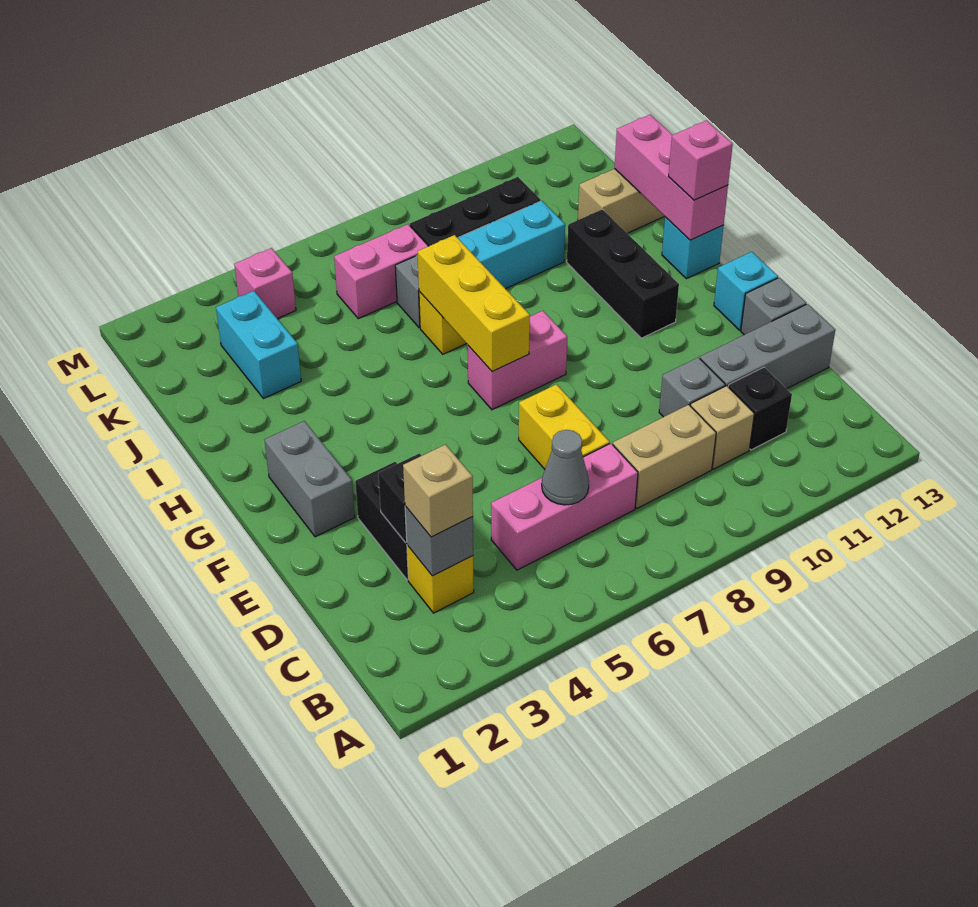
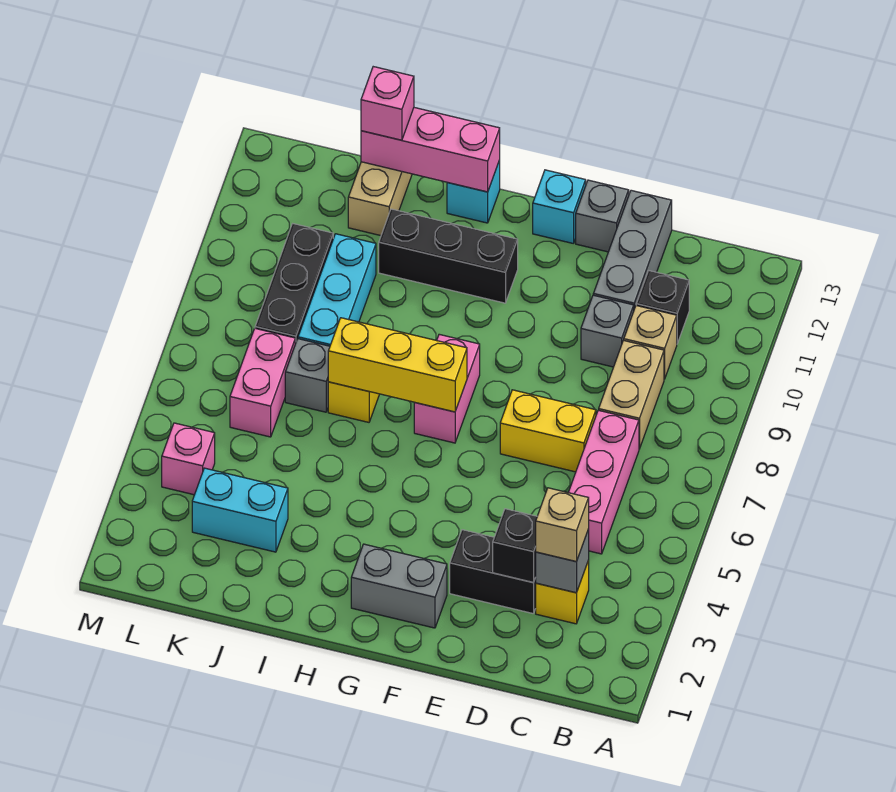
grey 1x1 cone [542,430,589,505] -> none
pink 1x1 brick [668,120,733,200] -> pink 1x1 brick moved to [361,67,414,140]

